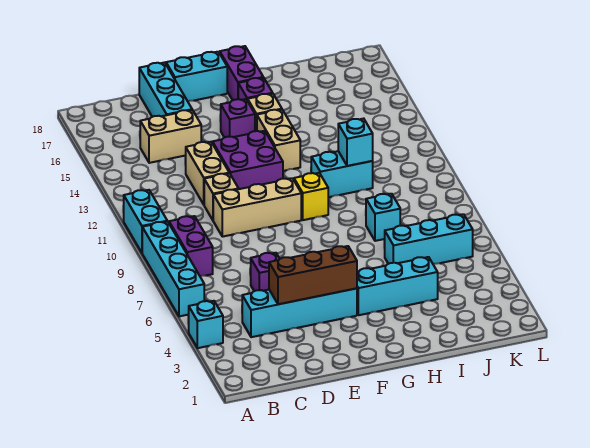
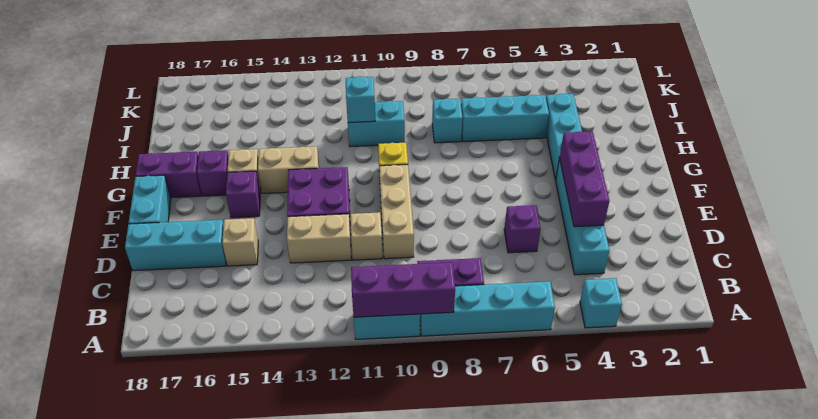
none -> purple 1x3 brick [351,262,455,317]
tan 1x2 brick [140,110,201,163] -> tan 1x1 brick [222,218,258,266]
brown 1x3 brick [269,246,357,304] -> purple 1x3 brick [559,131,609,227]
cyan 1x2 brick [311,151,373,197] -> cyan 1x2 brick turned to [348,101,405,147]
cyan 1x3 brick [384,214,473,264] -> cyan 1x3 brick turned to [461,95,549,142]

